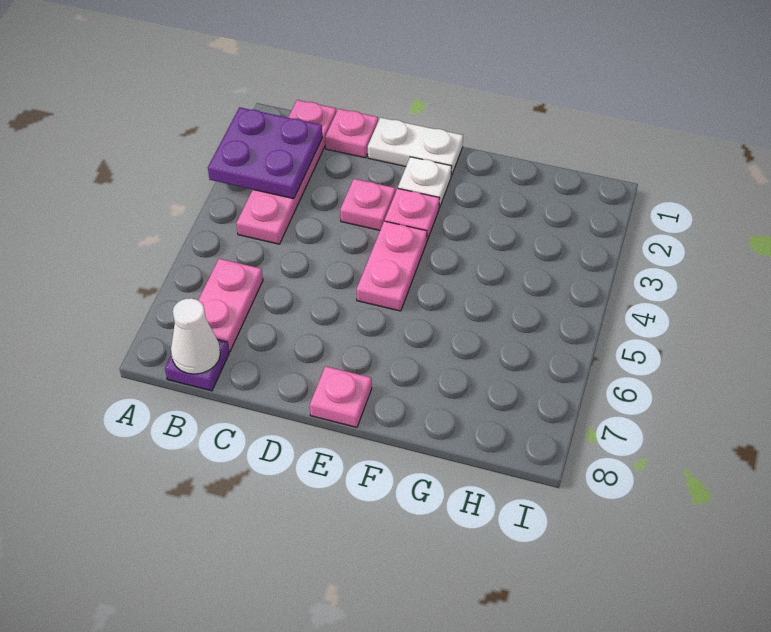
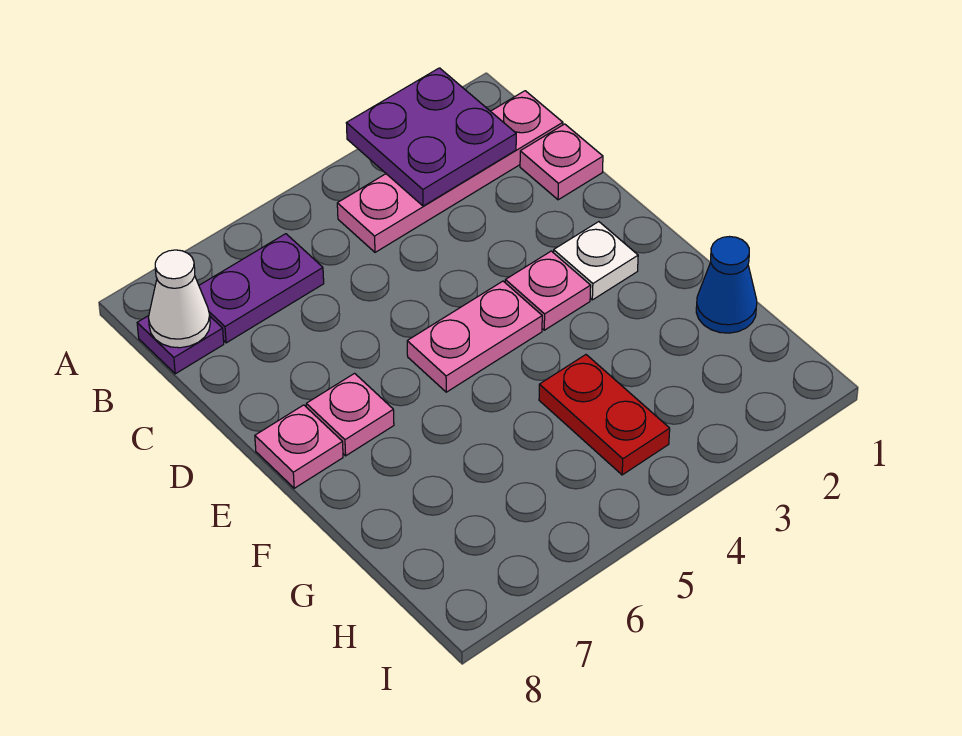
pink 1x2 plate [198,259,263,352] -> purple 1x2 plate [199,234,324,343]
white 1x2 plate [368,118,463,176] -> none
pink 1x1 plate [340,179,395,230] -> pink 1x1 plate moved to [306,373,394,456]
none -> blue 1x1 cone [696,237,757,333]
none -> red 1x2 plate [539,355,670,475]

